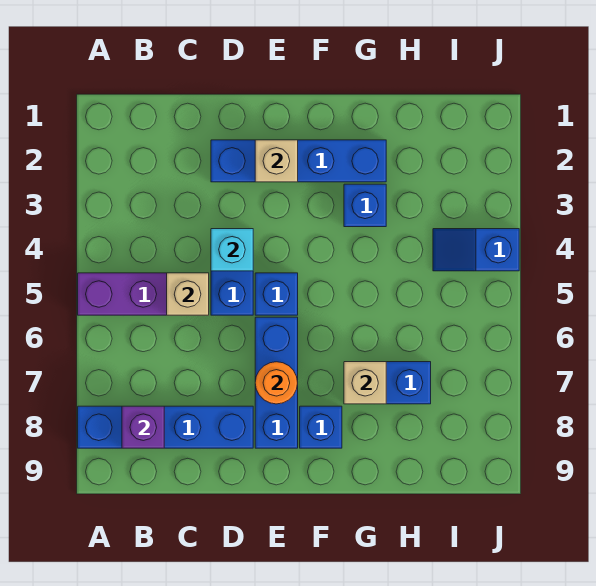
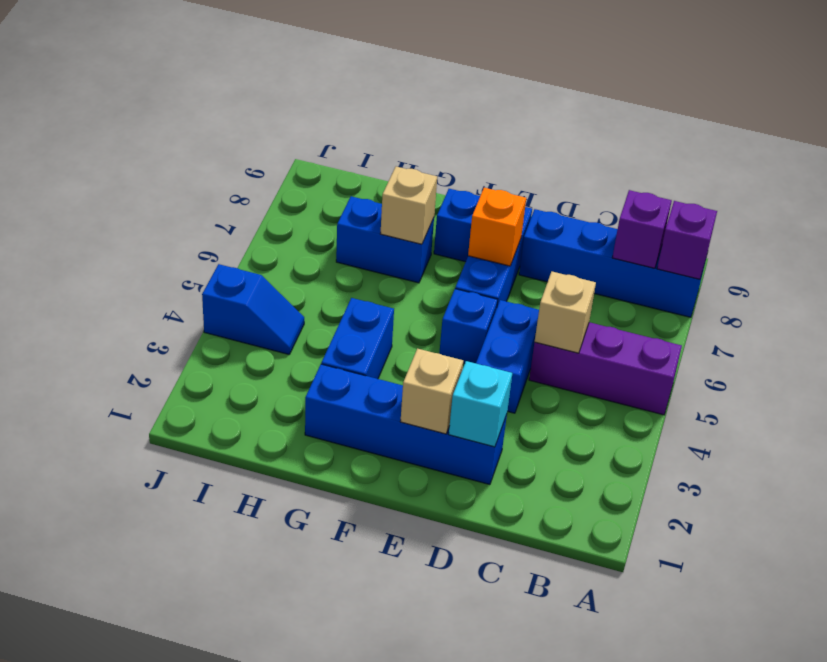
none -> purple 1x1 brick [657,201,717,279]
cyan 1x1 brick [211,229,253,271] -> cyan 1x1 brick moved to [449,361,512,447]
orange 1x1 round brick [255,362,298,404] -> orange 1x1 brick [468,188,526,266]
blue 1x1 brick [344,184,386,227] -> blue 1x2 brick [321,298,394,379]

